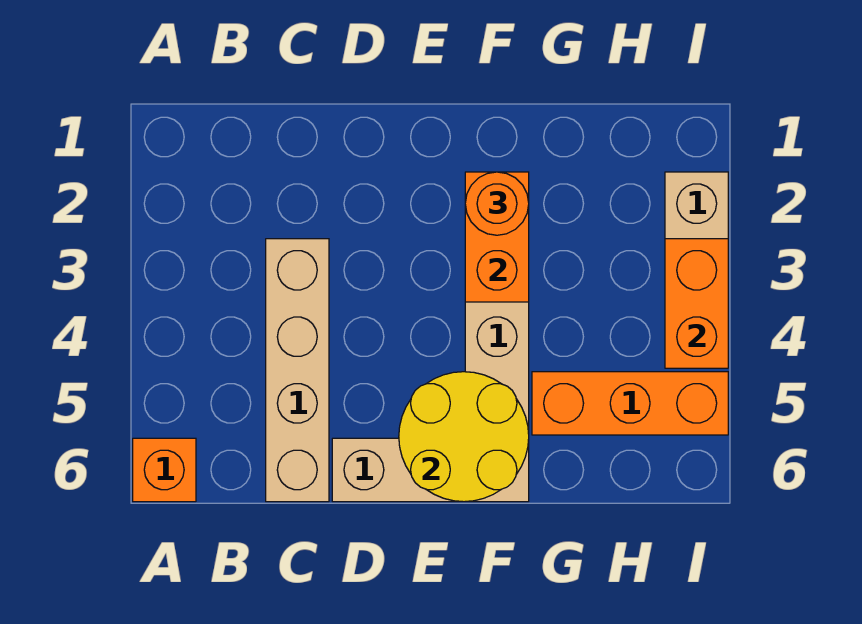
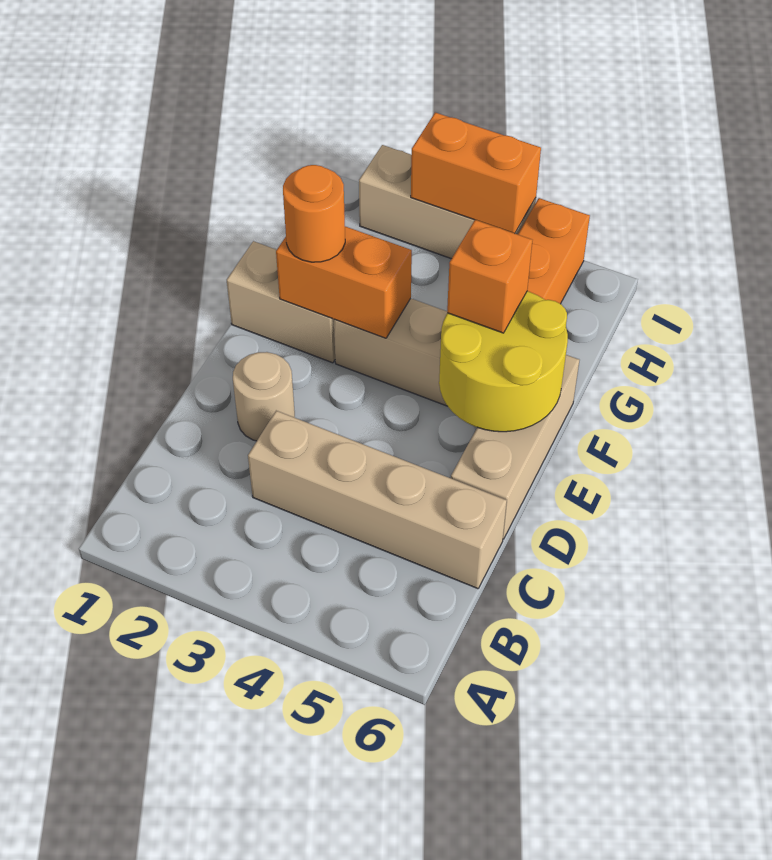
orange 1x1 brick [133,438,196,502] -> orange 1x1 brick moved to [447,220,532,333]
none -> tan 1x1 round brick [233,352,295,441]
none -> tan 1x2 brick [227,241,335,363]

